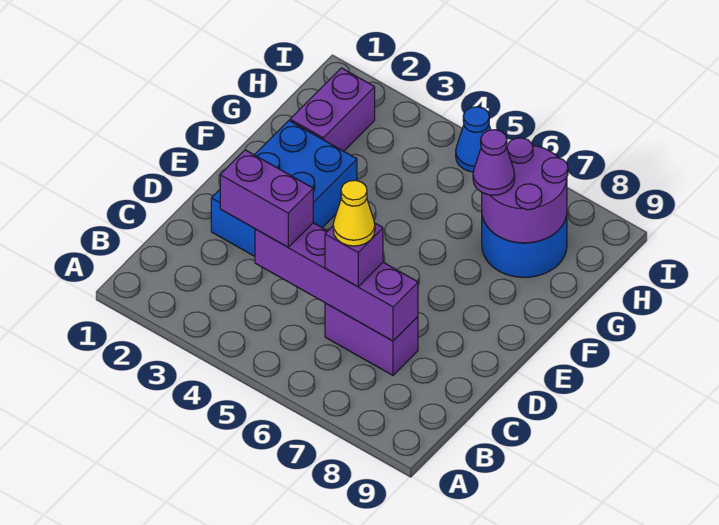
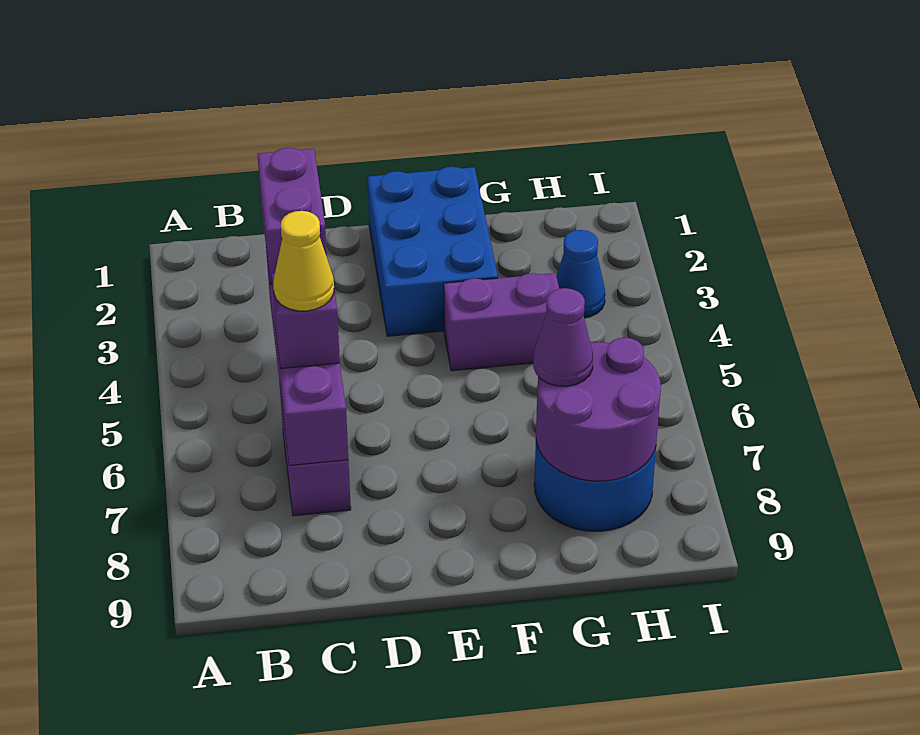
blue 2x3 brick [211,121,357,256] -> blue 2x3 brick turned to [368,167,498,336]
purple 1x2 brick [290,68,375,151] -> purple 1x2 brick moved to [444,273,559,371]
blue 1x1 cone [456,107,491,172] -> blue 1x1 cone moved to [556,230,605,318]

